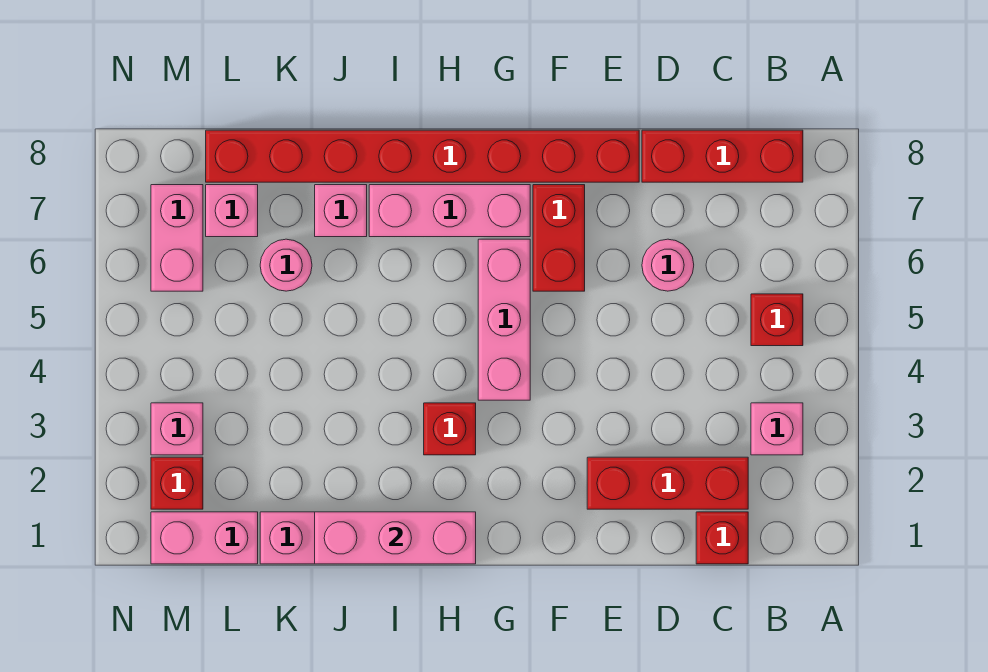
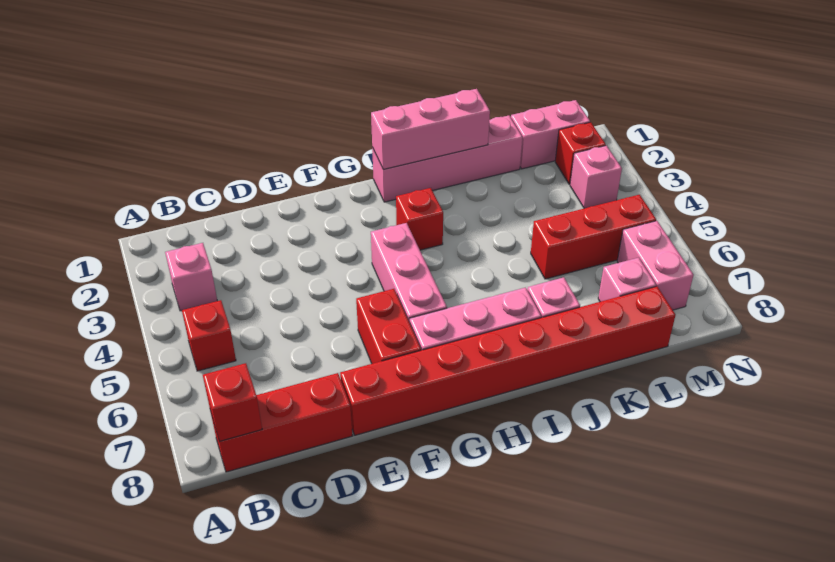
red 1x1 brick [696,512,748,564] -> red 1x1 brick moved to [203,363,262,441]
red 1x3 brick [587,457,748,509] -> red 1x3 brick moved to [531,195,656,279]
pink 1x1 round brick [642,239,694,291] -> none
pink 1x1 round brick [260,239,312,291] -> none

